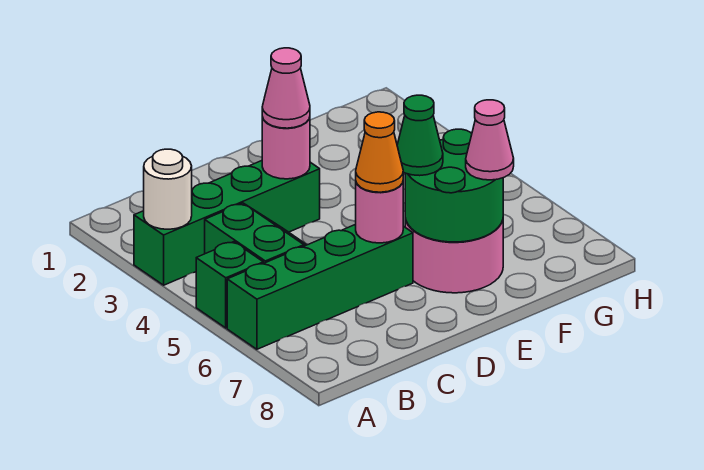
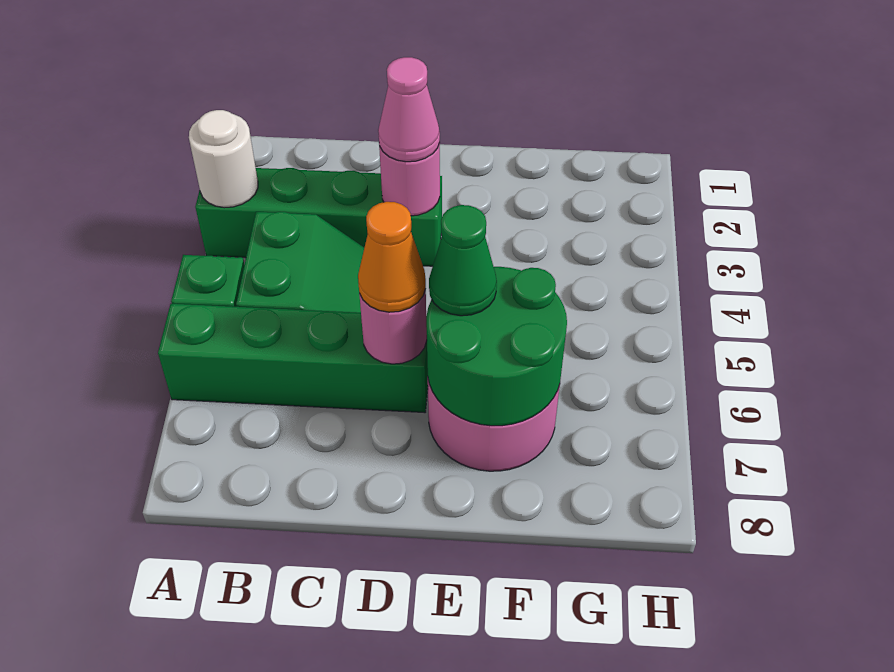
pink 1x1 cone [466,100,514,180] -> none

